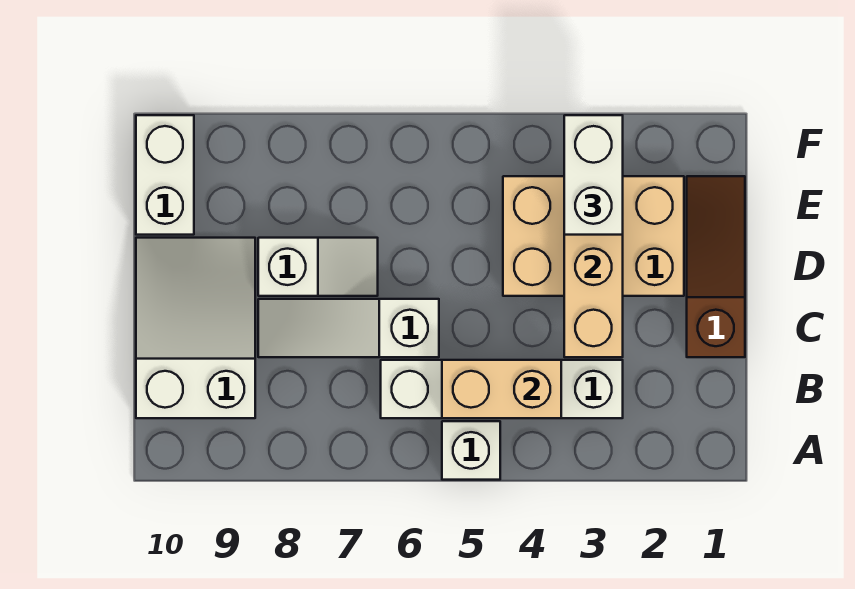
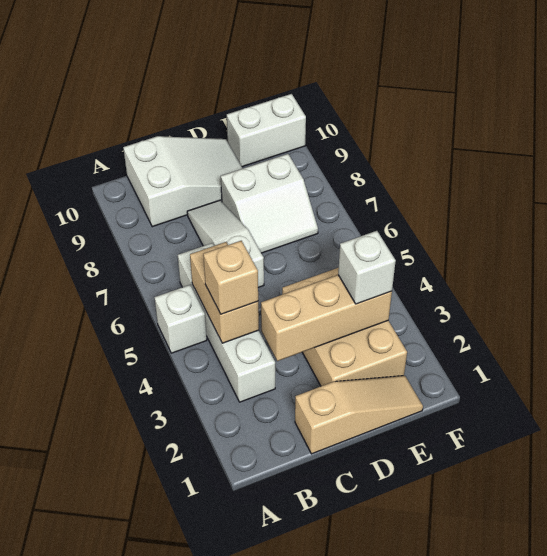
none -> tan 1x1 brick [203,241,258,314]
brown 1x3 slope [687,176,745,357] -> tan 1x3 slope [295,376,423,454]
white 1x2 slope [258,238,378,296] -> white 2x2 slope [221,154,318,253]
white 1x2 brick [564,115,623,235] -> white 1x1 brick [338,231,396,304]

